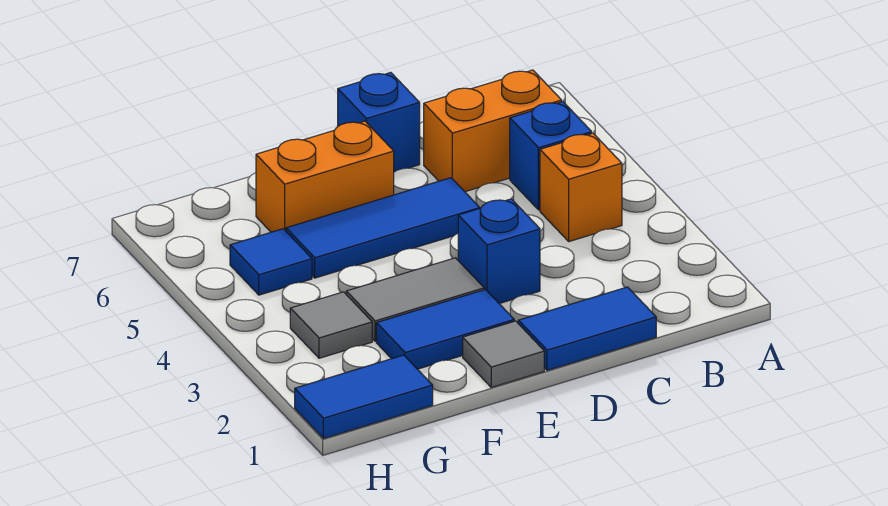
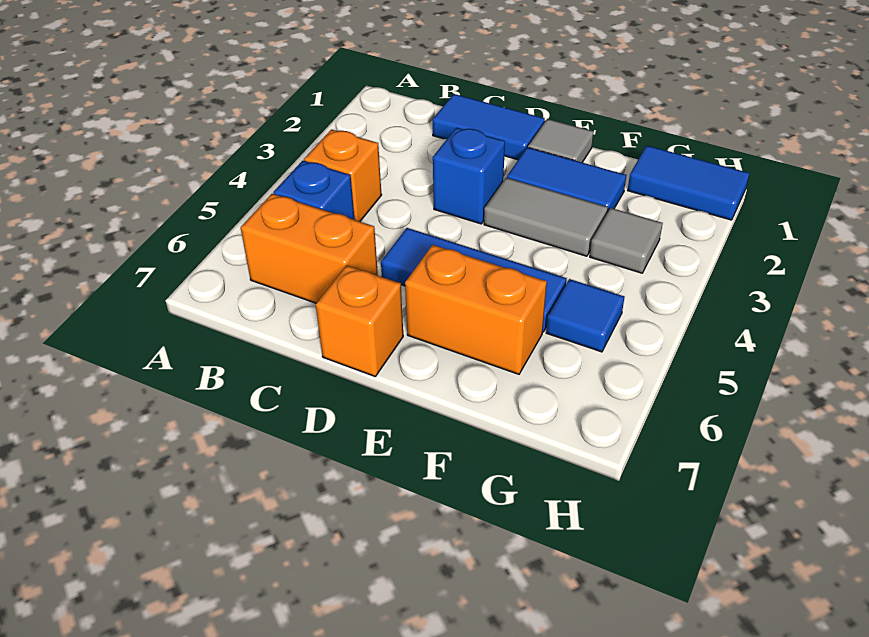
blue 1x1 brick [338,73,420,172] -> orange 1x1 brick [316,266,403,376]

